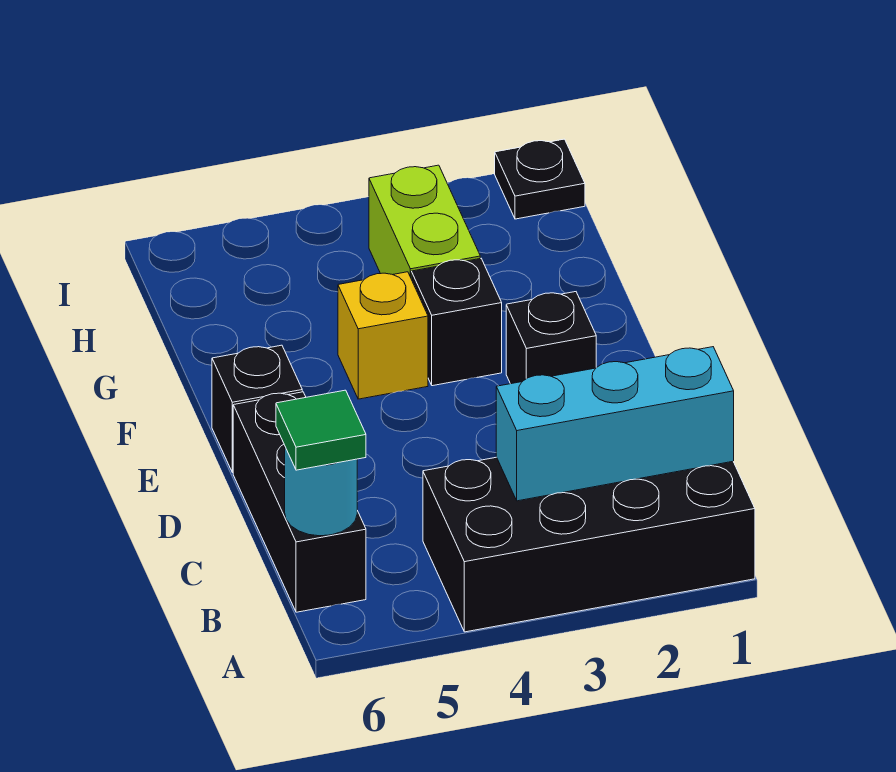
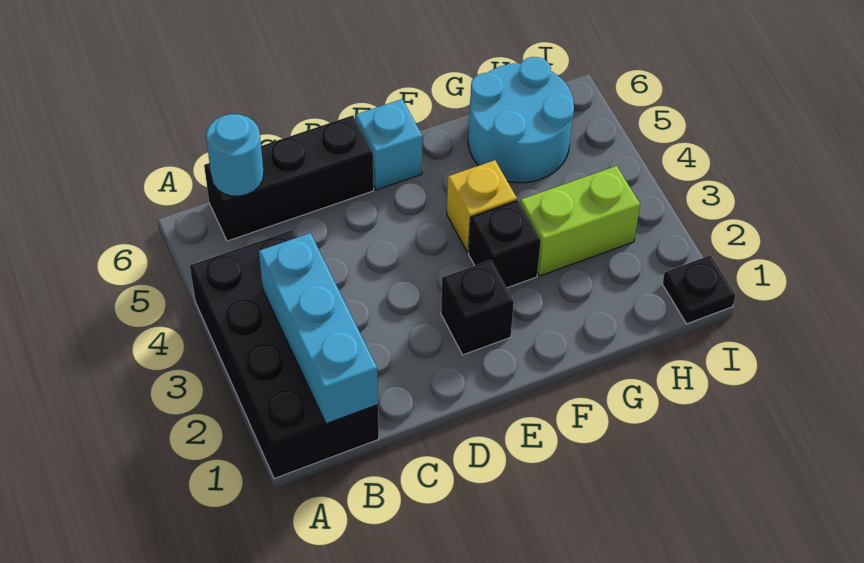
green 1x1 tile [276,390,366,470] -> none
black 1x1 brick [212,345,302,473] -> cyan 1x1 brick [355,99,423,190]
none -> cyan 2x2 round brick [468,57,574,183]

